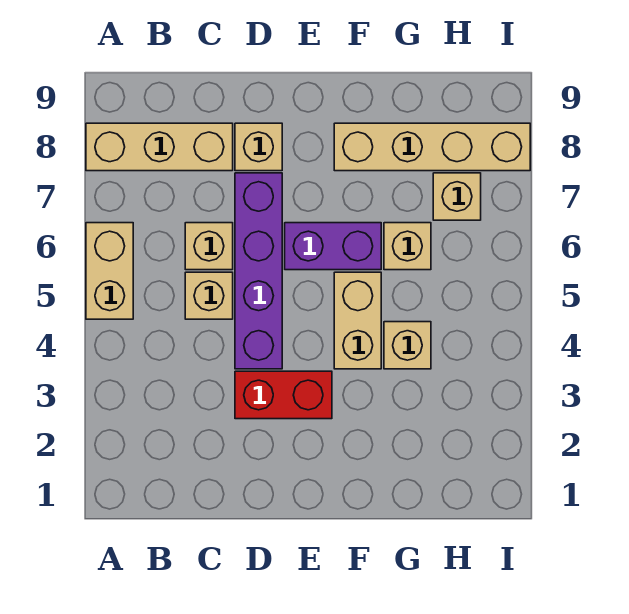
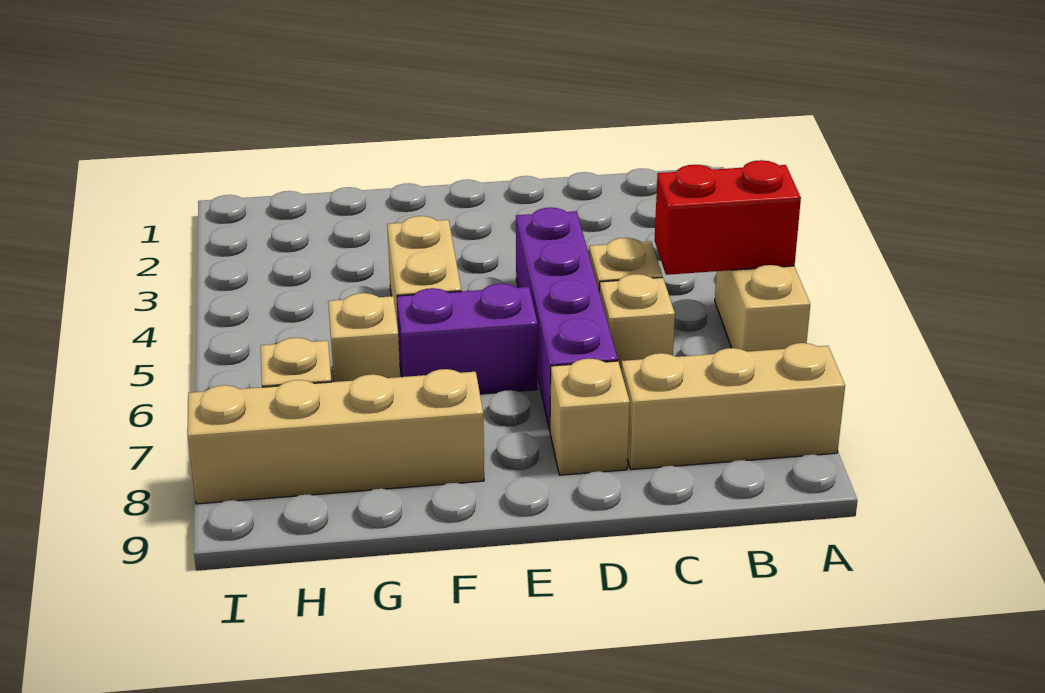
red 1x2 brick [235,371,332,419] -> red 1x2 brick moved to [654,160,801,275]
tan 1x1 brick [384,322,431,369] -> none

